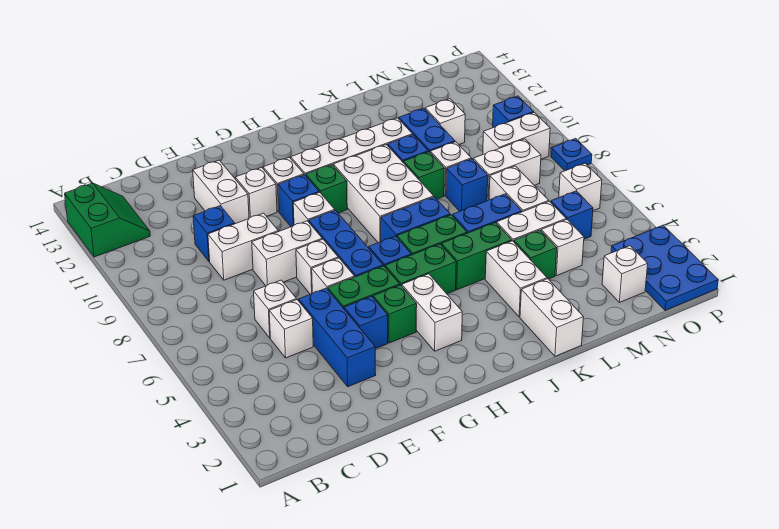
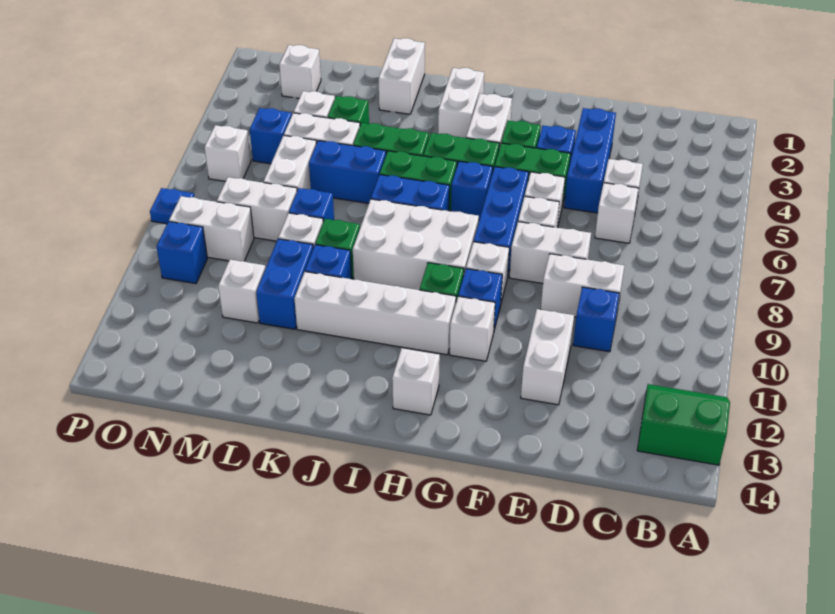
green 2x2 slope [65,183,150,257] -> green 2x2 slope turned to [637,384,730,465]
white 1x1 brick [235,167,277,218] -> white 1x1 brick moved to [392,348,440,415]
white 2x3 brick [333,145,434,243] -> white 2x3 brick turned to [353,199,479,290]
white 1x2 brick [485,241,547,317] -> white 1x2 brick moved to [438,68,484,138]
blue 2x3 plate [611,225,718,311] -> none

